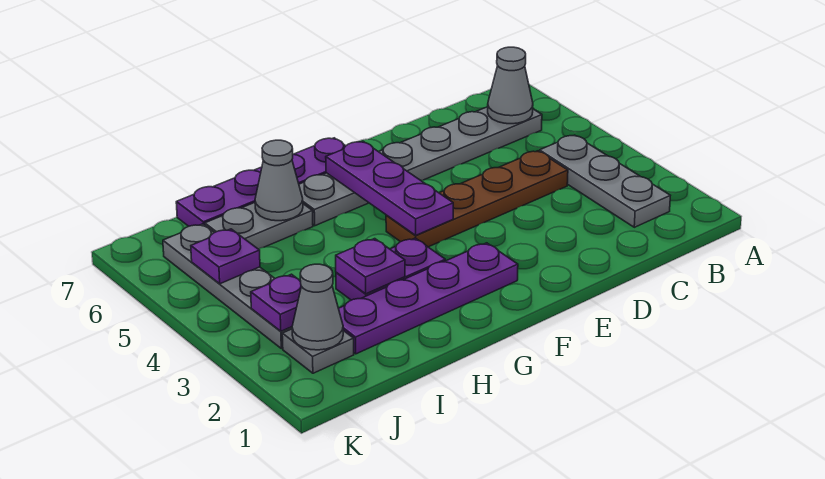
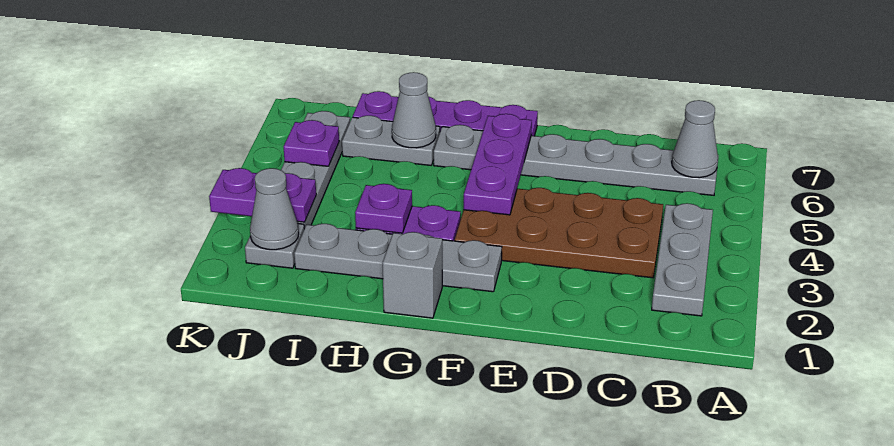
brown 1x4 plate [386,151,568,247] -> brown 2x4 plate [455,188,663,278]
purple 1x4 plate [339,243,518,354] -> grey 1x4 plate [294,224,502,292]
none -> grey 1x1 brick [382,232,442,318]
purple 1x1 plate [251,274,301,331] -> purple 1x2 plate [209,168,316,222]

